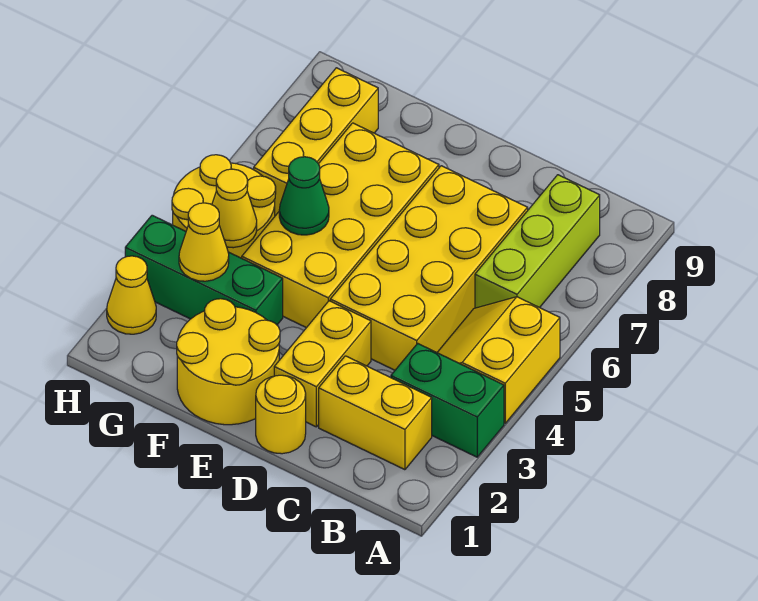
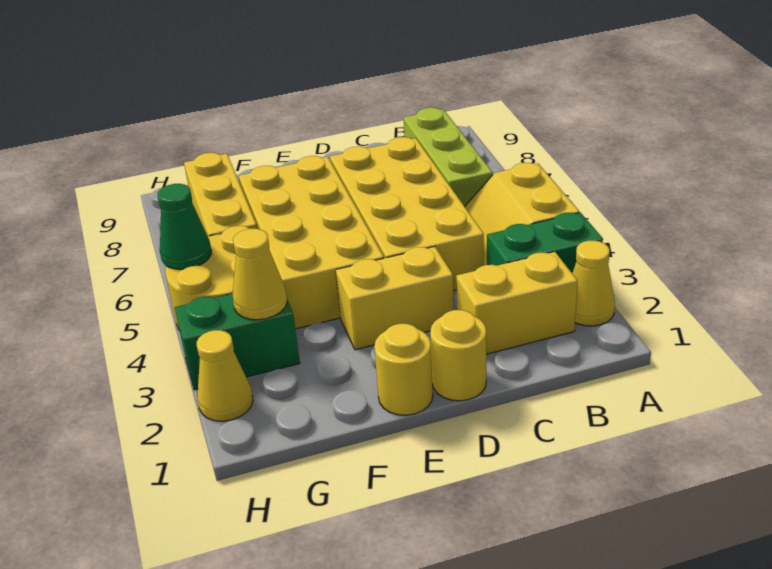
yellow 1x2 brick [274,301,371,427] -> yellow 1x2 brick turned to [336,247,454,350]
yellow 2x2 round brick [177,299,280,425] -> yellow 1x1 round brick [374,324,433,415]
green 1x3 brick [125,215,283,325] -> green 1x2 brick [175,294,300,390]
green 1x1 cone [279,157,329,235] -> green 1x1 cone moved to [158,184,211,269]
yellow 1x1 cone [212,169,257,248] -> yellow 1x1 cone moved to [572,241,615,326]

